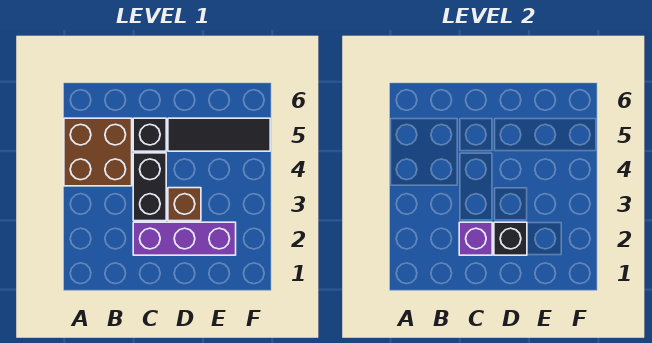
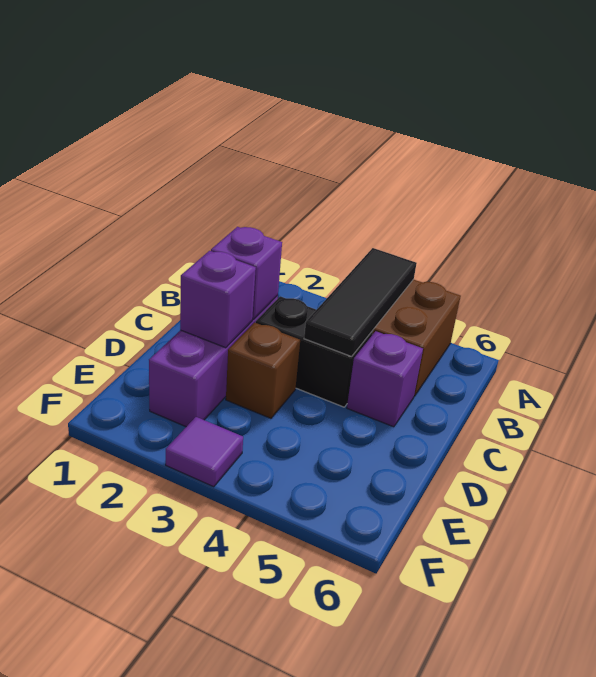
black 1x1 brick [133,118,166,151] -> purple 1x1 brick [347,331,423,427]
black 1x1 brick [494,222,527,255] -> purple 1x1 brick [180,251,256,348]
black 1x3 tile [168,118,270,151] -> black 1x3 tile moved to [304,248,417,357]
none -> purple 1x1 tile [166,417,243,487]

